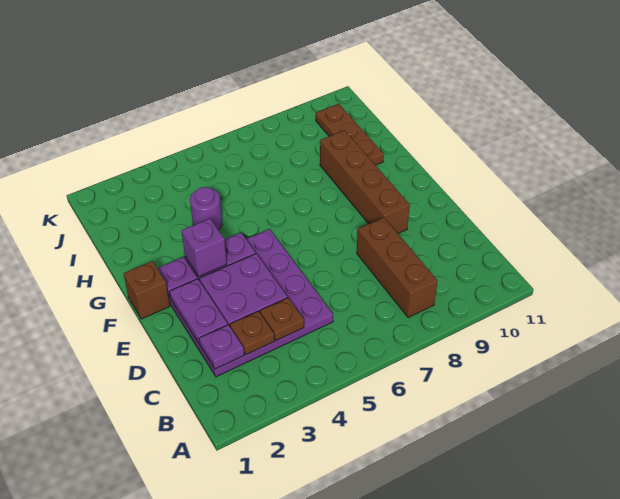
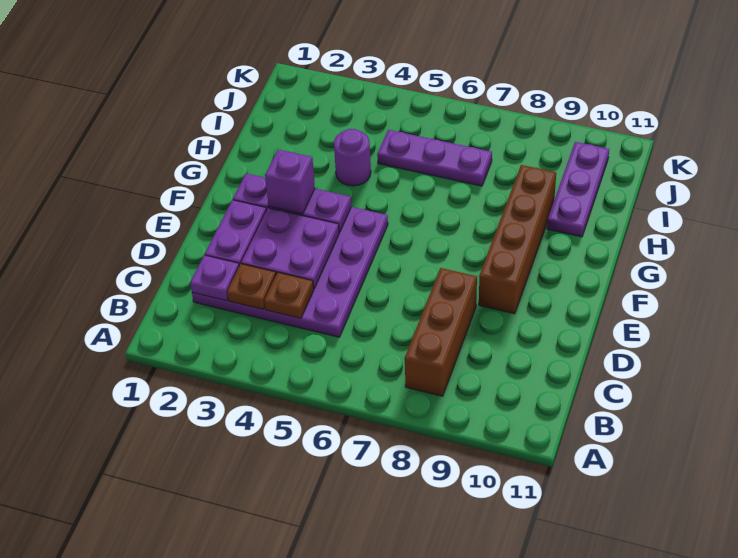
brown 1x1 brick [123,261,170,319] -> none
brown 1x3 plate [316,104,384,165] -> purple 1x3 plate [547,142,609,237]
none -> purple 1x3 plate [377,130,492,186]

